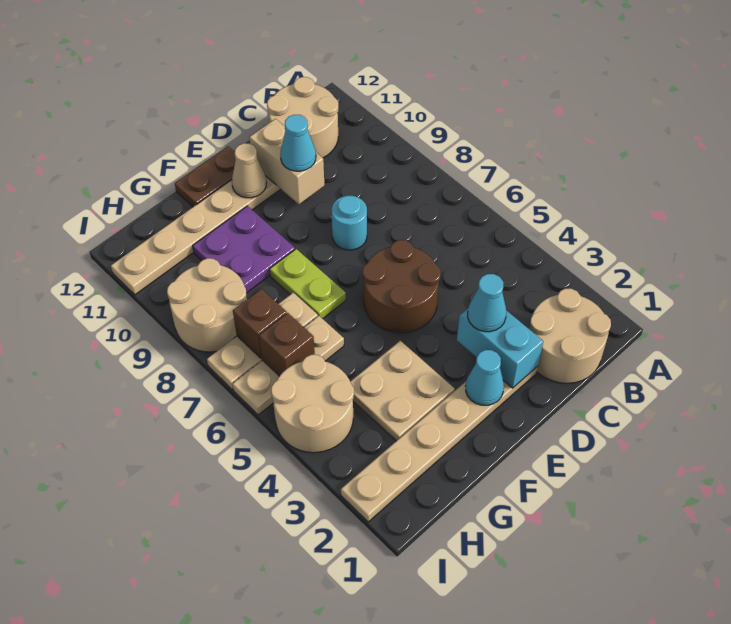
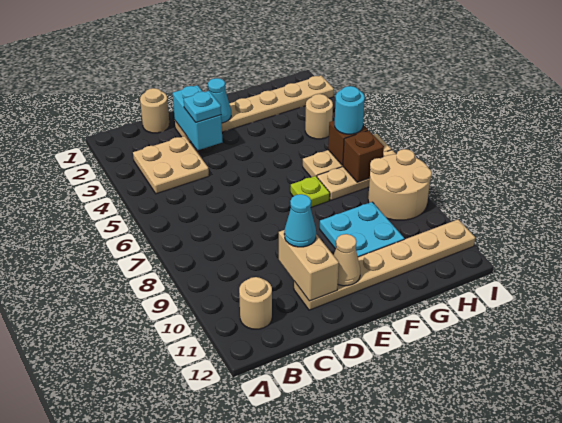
tan 2x2 round brick [529,289,611,383] -> tan 1x1 round brick [140,88,169,133]
tan 2x2 round brick [267,77,339,158] -> tan 1x1 round brick [239,277,272,329]
cyan 1x1 cone [468,274,506,332] -> cyan 1x1 plate [184,91,221,122]
brown 2x2 round brick [363,240,441,333] -> none
cyan 1x1 round brick [332,196,367,250] -> cyan 1x1 round brick moved to [335,86,365,134]
brown 1x2 plate [175,146,236,207] -> none
tan 2x2 plate [350,341,455,441] -> tan 2x2 plate moved to [133,136,209,194]
lime 1x2 plate [270,249,346,319] -> lime 1x1 plate [290,176,330,207]
purple 2x2 plate [193,206,295,293] -> cyan 2x2 plate [320,202,404,257]
tan 2x2 round brick [271,355,354,453] -> tan 1x1 round brick [305,94,333,139]

